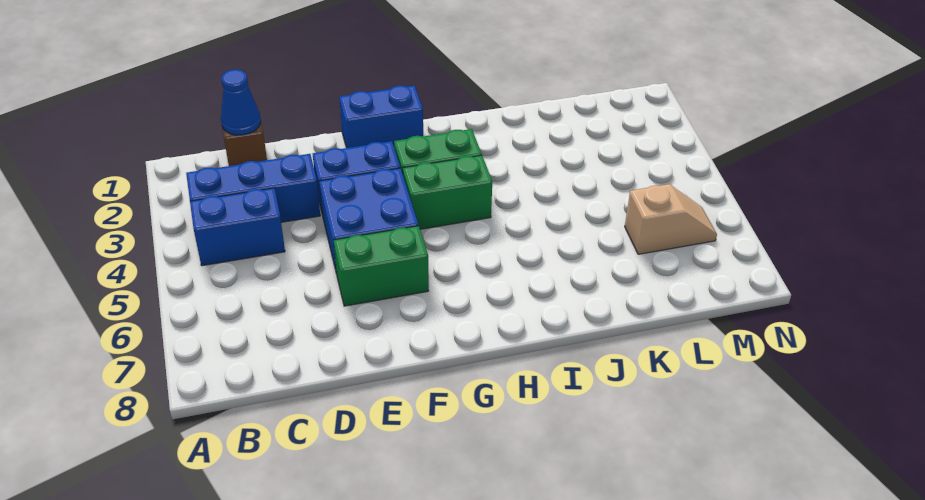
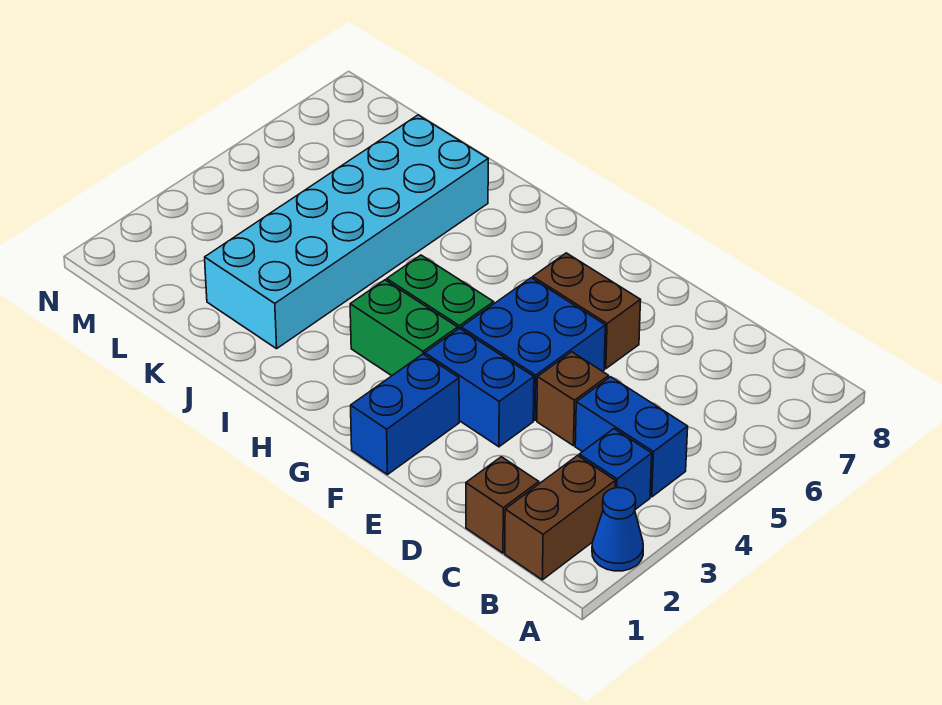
none -> brown 1x2 brick [505,456,615,580]
blue 1x3 brick [186,154,320,222] -> blue 1x1 brick [579,429,652,510]
blue 1x1 cone [221,69,261,135] -> blue 1x1 cone moved to [592,488,643,571]
none -> brown 1x1 brick [537,352,609,446]
green 1x2 brick [334,226,429,306] -> brown 1x2 brick [533,253,641,369]
blue 1x2 brick [339,86,423,148] -> blue 1x2 brick turned to [351,354,459,475]
none -> cyan 2x6 brick [205,115,488,349]
tan 1x2 slope [625,184,717,254] -> none

